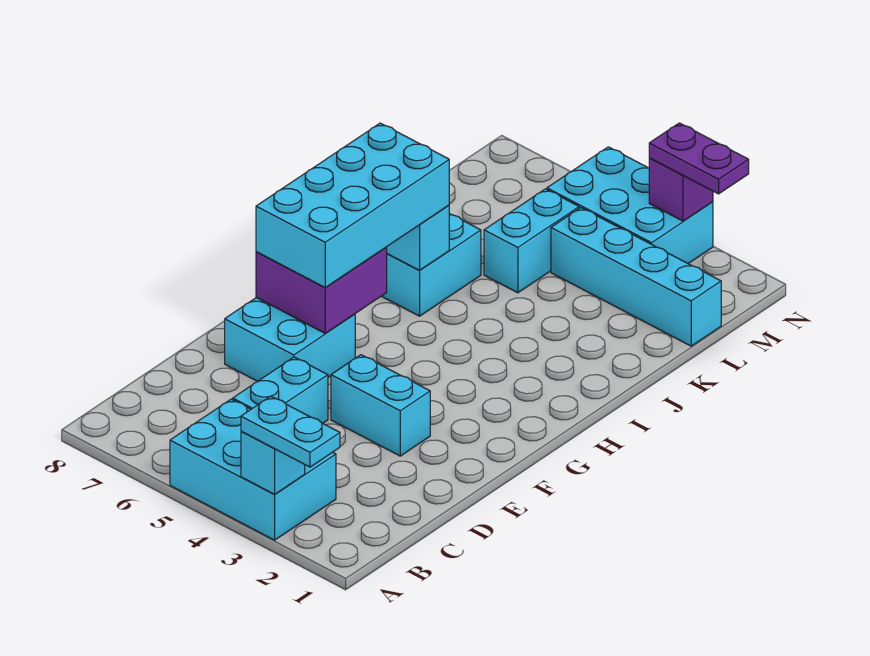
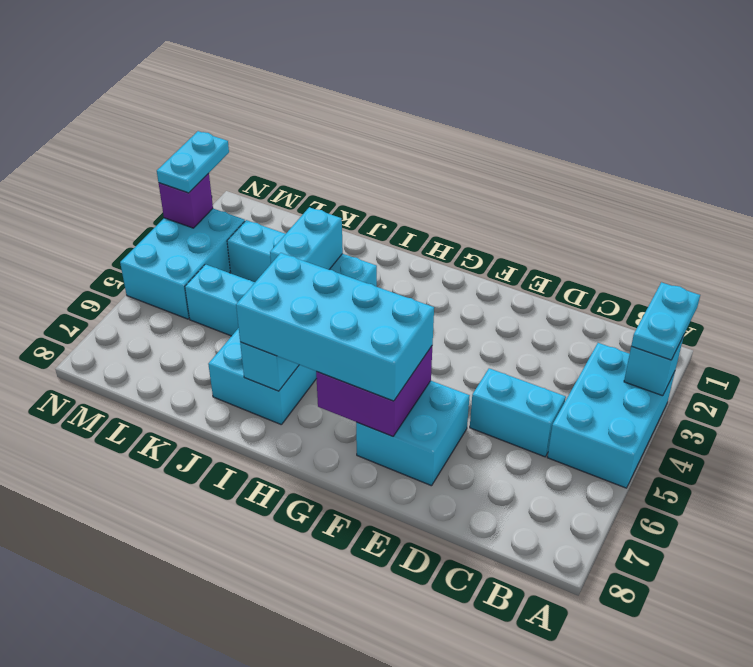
cyan 1x2 brick [331,355,430,456] -> cyan 1x2 brick moved to [270,207,343,270]
cyan 1x4 brick [551,208,721,346] -> cyan 1x4 brick turned to [227,220,377,287]
purple 1x2 plate [649,123,749,194] -> cyan 1x2 plate [157,131,229,193]

